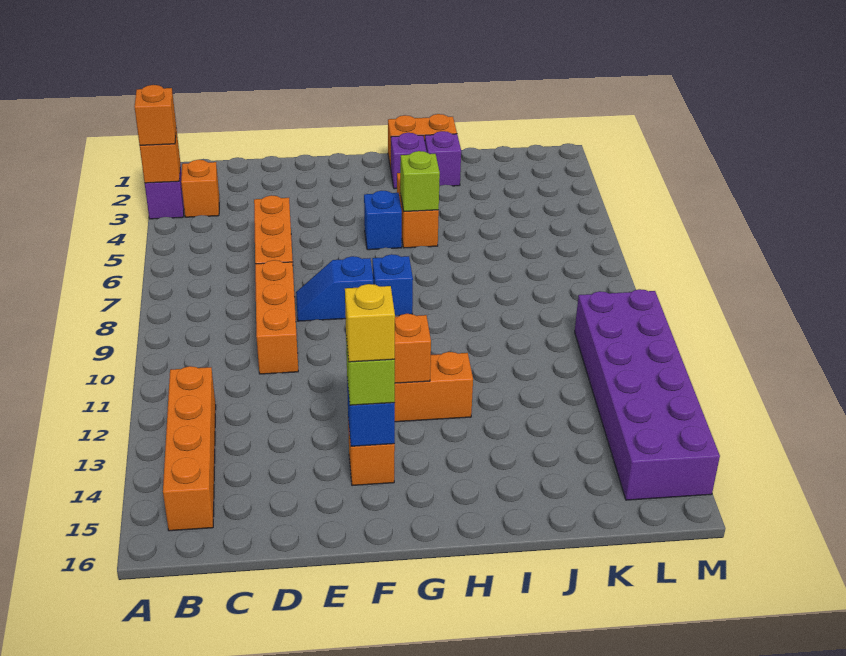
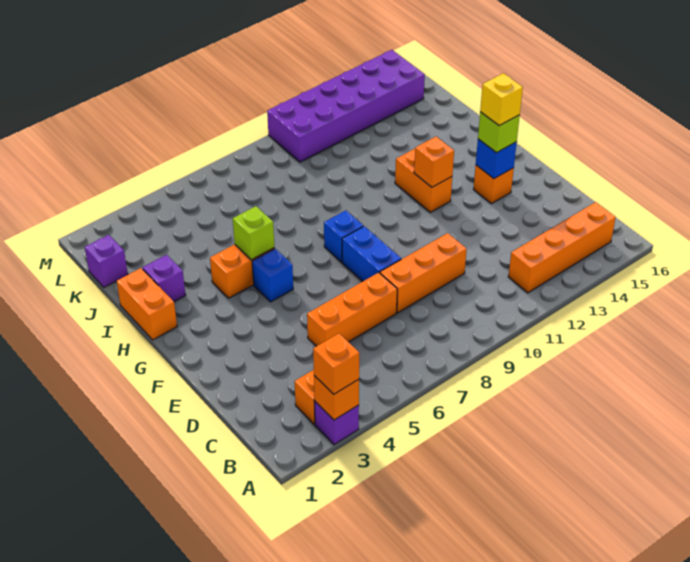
blue 1x2 slope [296,256,373,321] -> blue 1x2 brick [342,226,401,282]
purple 1x1 brick [391,133,427,189] -> purple 1x1 brick moved to [85,235,128,287]

